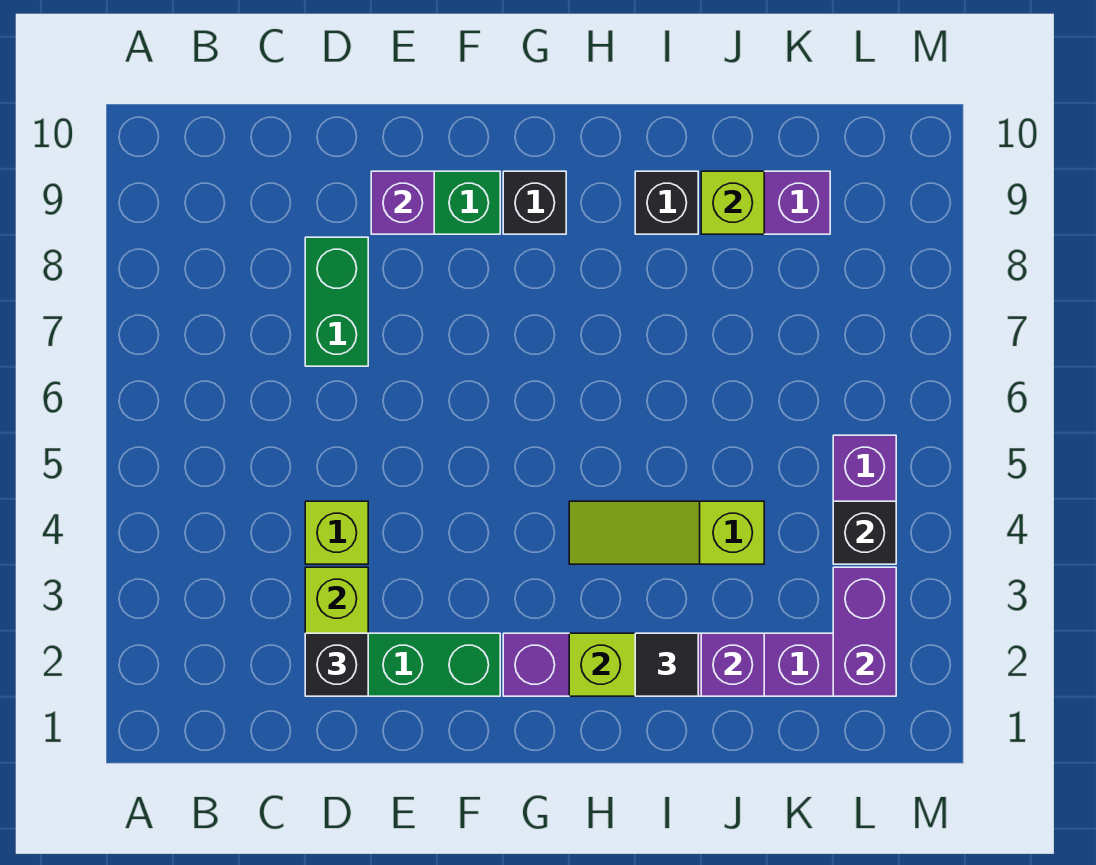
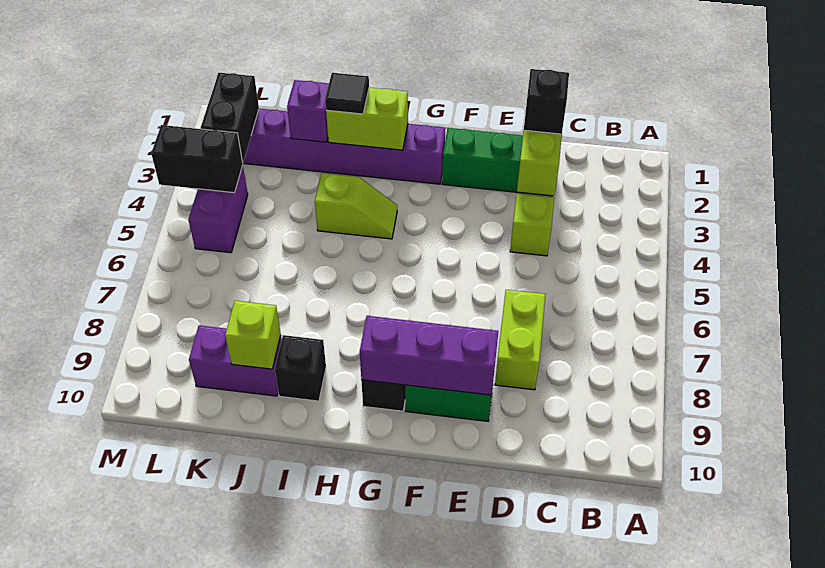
green 1x2 brick [305,237,368,366] -> lime 1x2 brick [495,290,546,390]
purple 1x1 brick [371,171,434,234] -> purple 1x3 brick [360,316,498,395]
lime 1x3 slope [569,501,764,564] -> lime 1x2 slope [315,173,397,239]
purple 1x2 brick [833,567,896,696] -> black 1x2 brick [201,73,259,163]
black 1x1 brick [833,501,896,564] -> black 1x2 brick [151,125,243,193]

